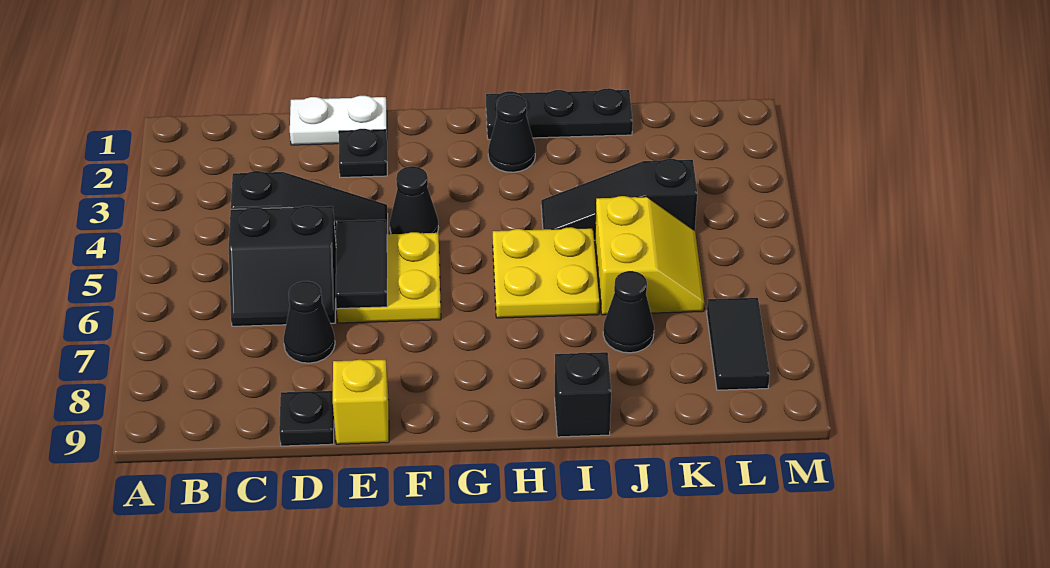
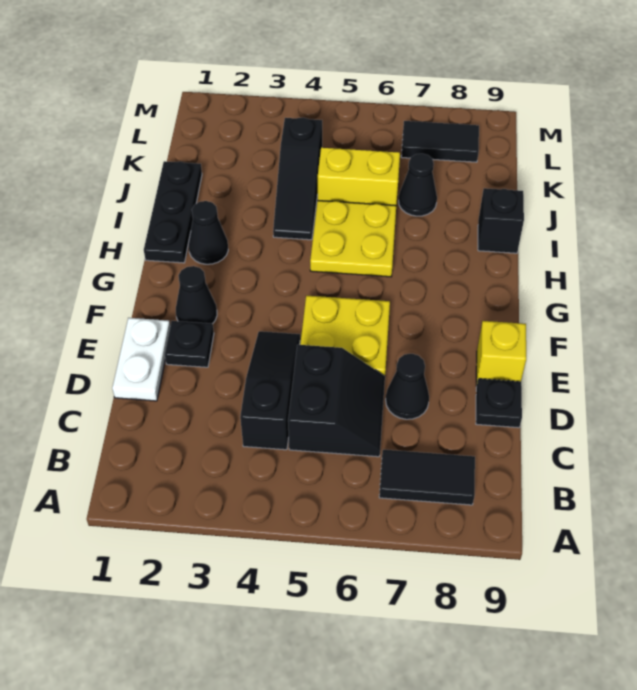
black 1x2 tile [336,220,387,309] -> black 1x2 tile moved to [379,450,475,505]
black 1x1 cone [390,166,438,234] -> black 1x1 cone moved to [176,266,217,324]

